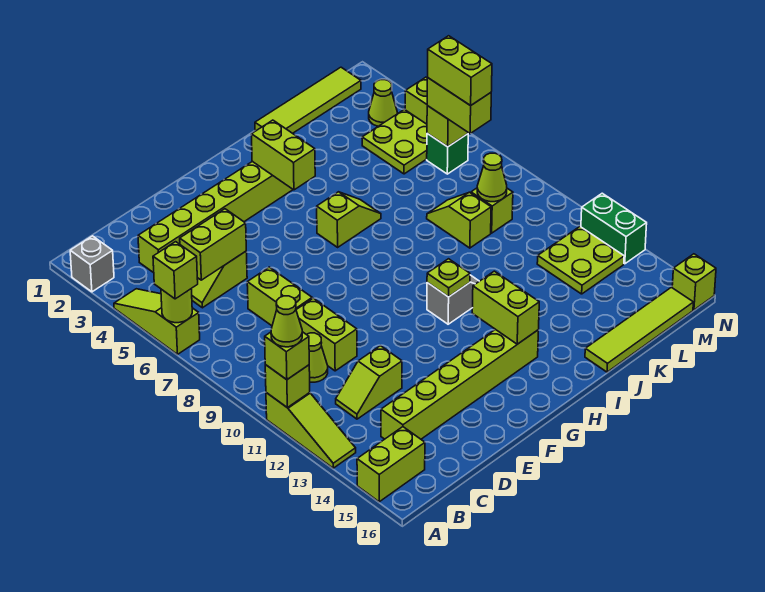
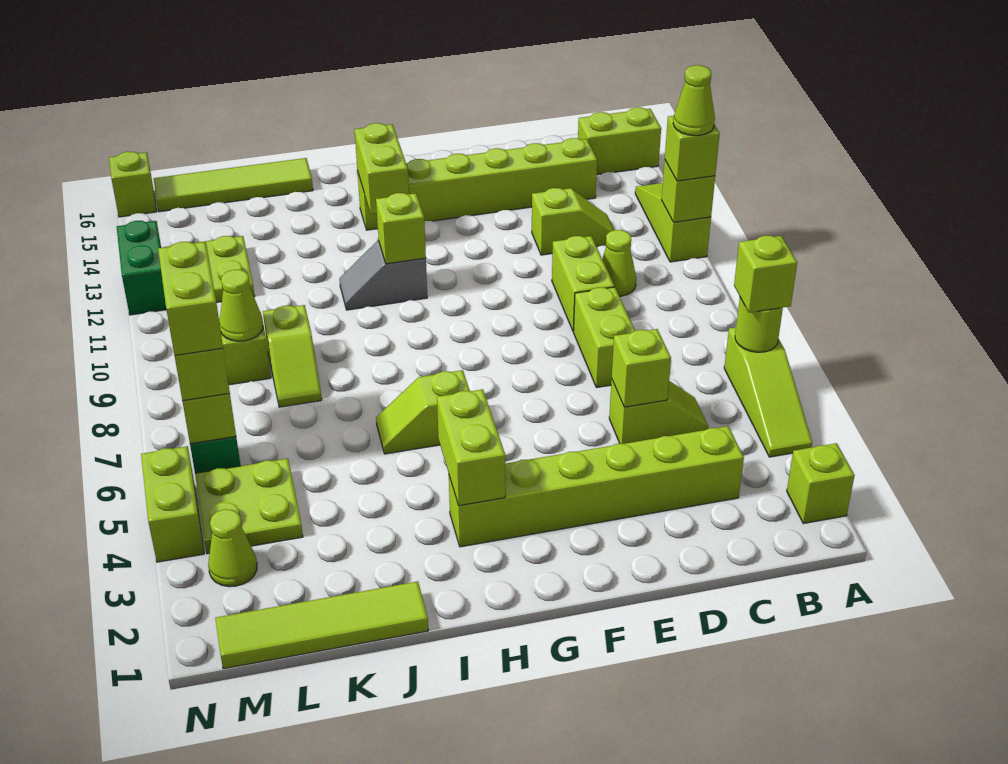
grey 1x1 brick [70,236,114,292] -> lime 1x1 brick [787,443,855,524]
lime 1x2 brick [180,209,246,280] -> lime 1x1 brick [612,329,671,407]
lime 1x1 plate [427,259,470,297] -> lime 1x1 brick [376,193,426,264]

